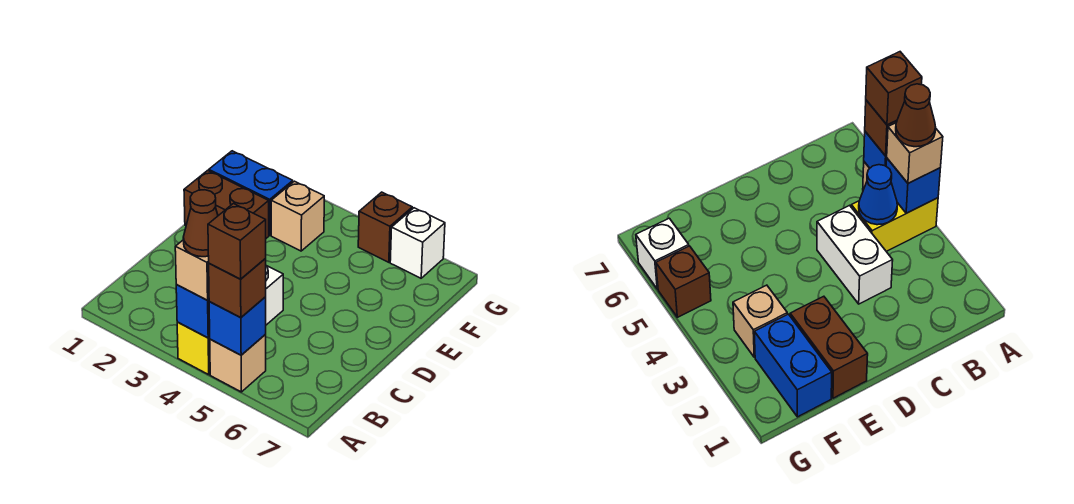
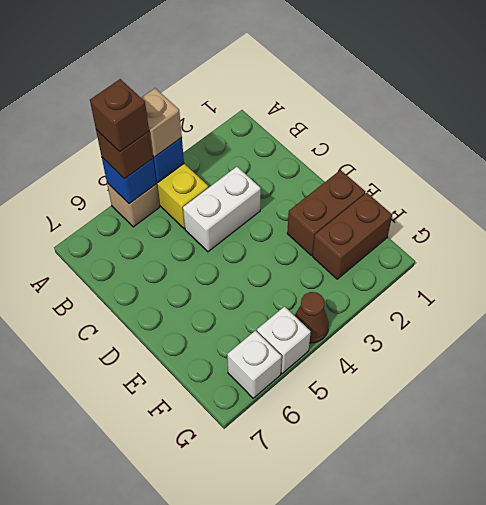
brown 1x1 cone [183,190,218,257] -> brown 1x1 cone moved to [294,292,329,343]
blue 1x1 cone [859,165,897,225] -> none
blue 1x2 brick [209,151,293,235] -> brown 1x2 brick [313,193,392,279]
tan 1x1 brick [271,181,324,251] -> none
brown 1x1 brick [358,192,412,262] -> white 1x1 brick [257,307,311,374]

